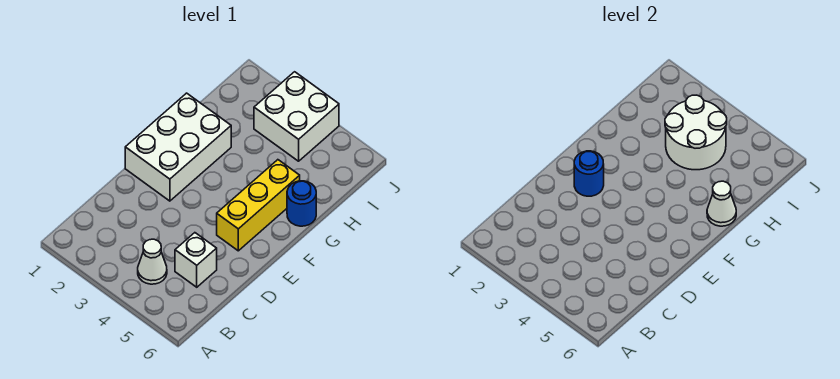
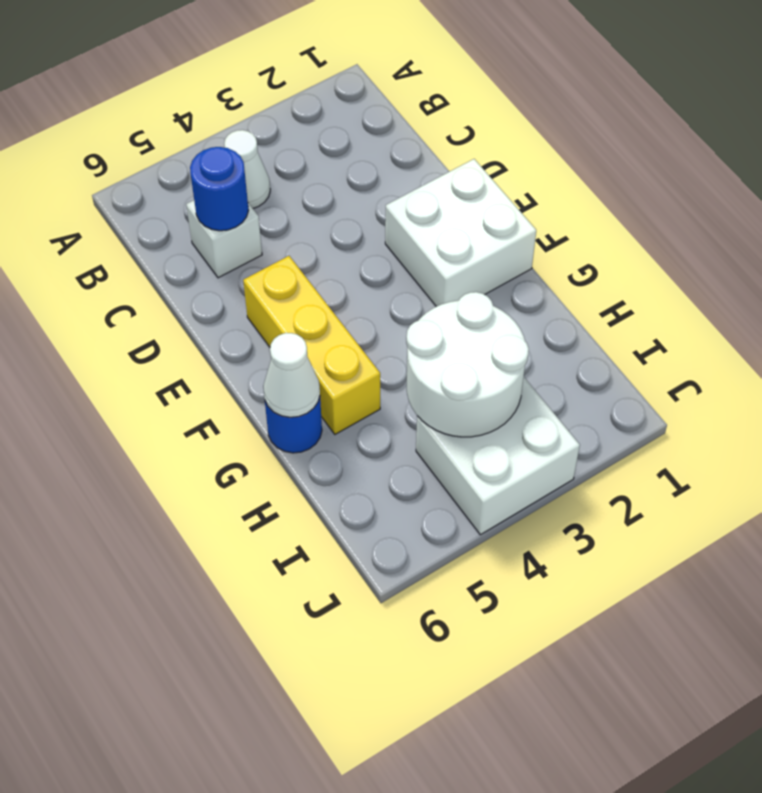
white 2x3 brick [125,93,231,201] -> white 2x2 brick [385,159,536,307]
blue 1x1 round brick [574,151,604,196] -> blue 1x1 round brick moved to [190,147,249,231]

